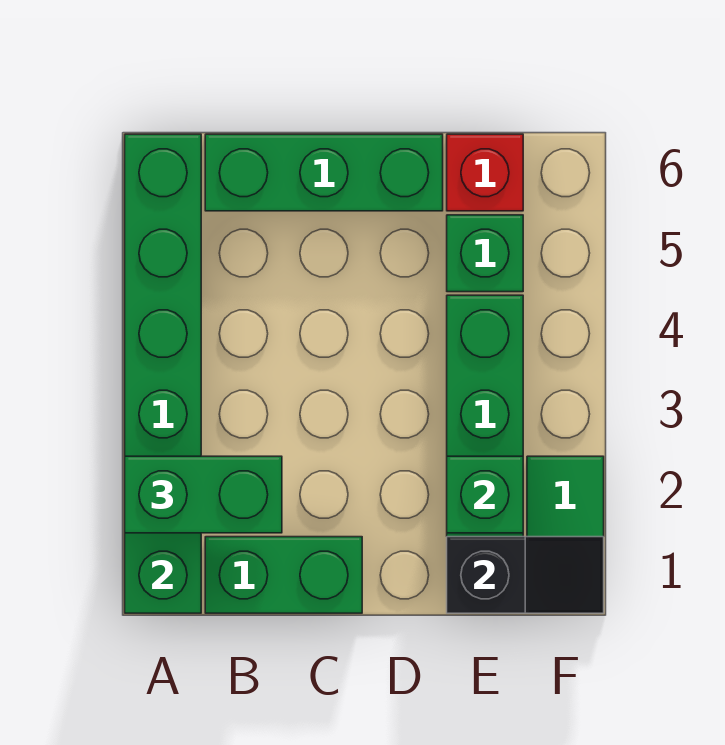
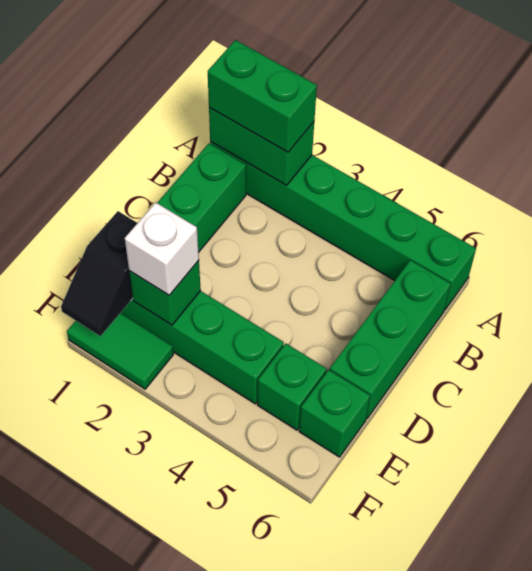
green 1x2 brick [125,456,282,533] -> green 1x2 brick turned to [208,40,317,152]
none -> white 1x1 brick [125,202,199,295]
red 1x1 brick [447,134,523,211] -> green 1x1 brick [299,370,370,457]

